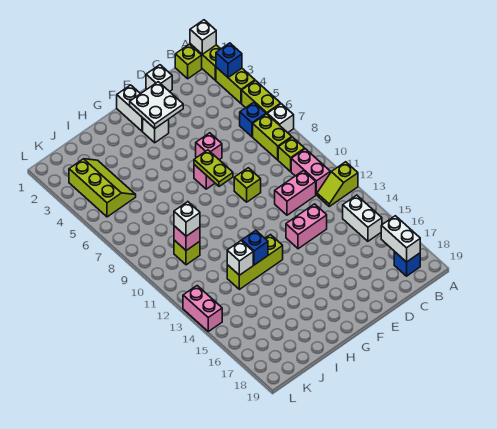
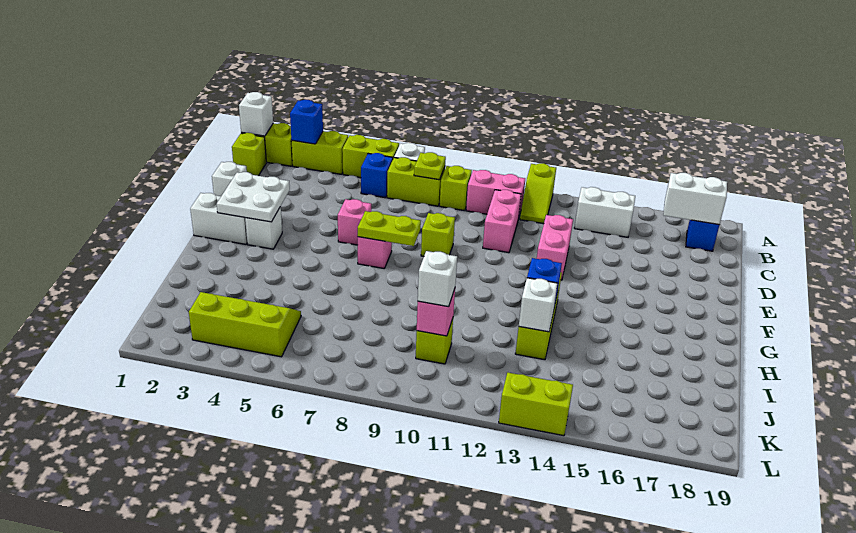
none -> lime 1x1 plate [414,152,446,180]
pink 1x2 brick [183,286,222,331] -> lime 1x2 brick [499,373,573,436]

